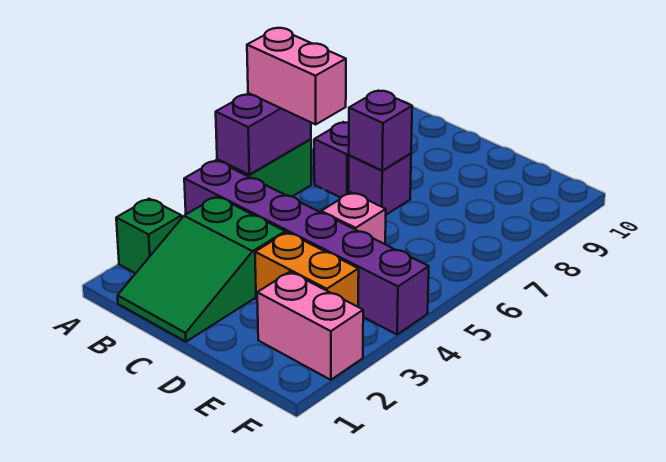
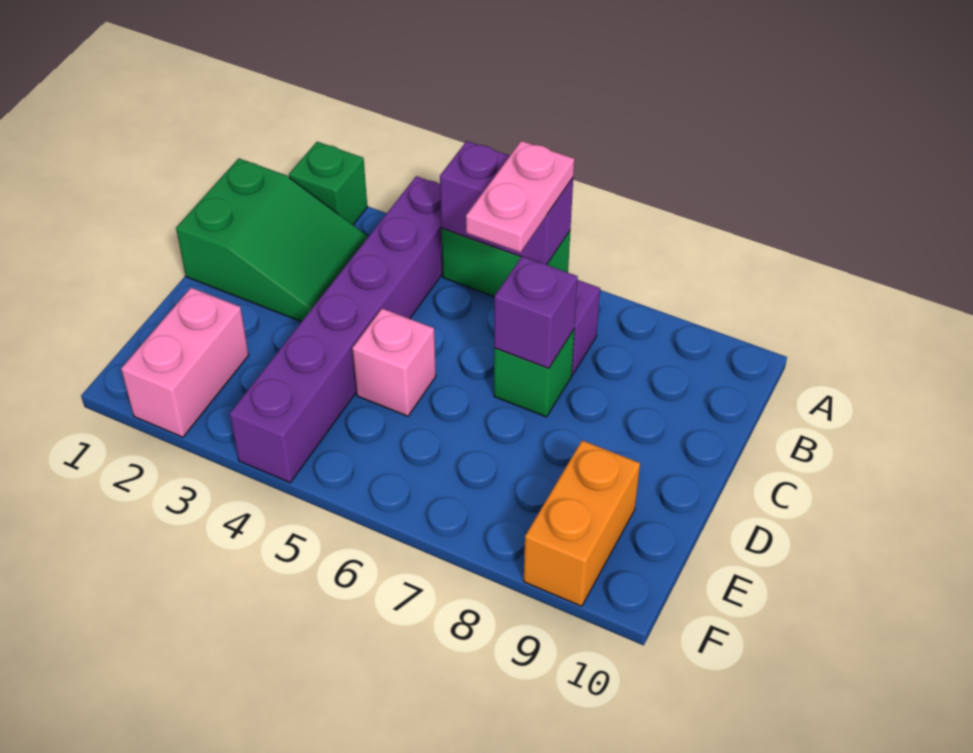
pink 1x2 brick [247,28,346,124] -> pink 1x2 plate [466,141,574,253]
green 2x3 slope [118,197,285,342] -> green 2x3 slope turned to [176,158,368,322]
purple 1x1 brick [349,153,411,215] -> green 1x1 brick [494,330,574,417]
orange 1x2 brick [255,232,359,307] -> orange 1x2 brick moved to [524,440,640,606]

